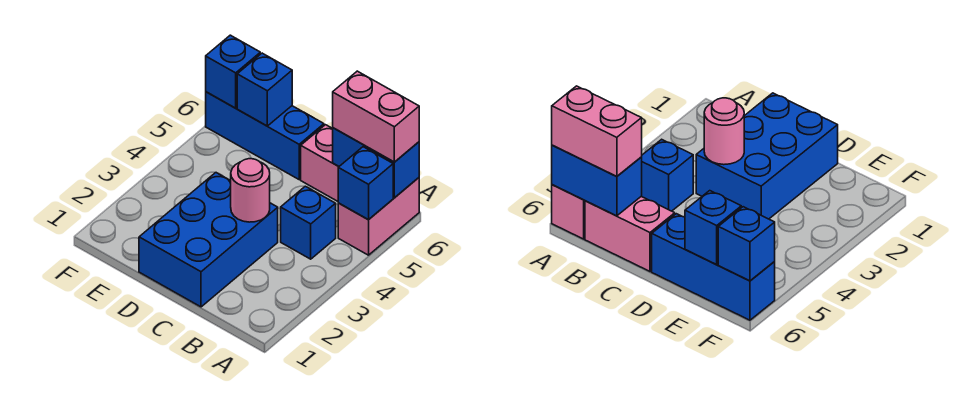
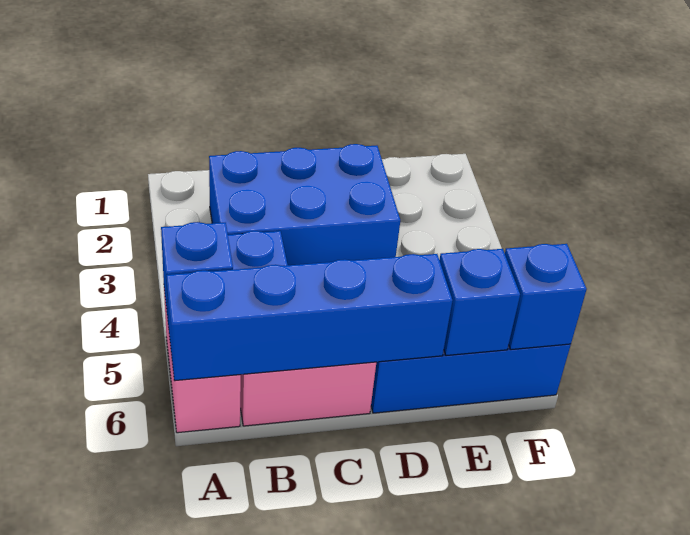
blue 1x2 brick [333,128,419,198] -> blue 1x4 brick [166,254,453,381]
pink 1x2 brick [333,71,419,162] -> none
blue 2x3 brick [139,173,278,307] -> blue 2x3 brick turned to [209,144,400,265]
pink 1x1 round brick [231,159,270,222] -> none

